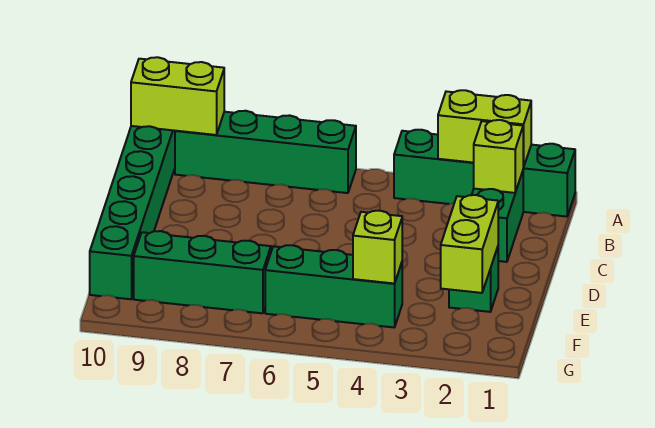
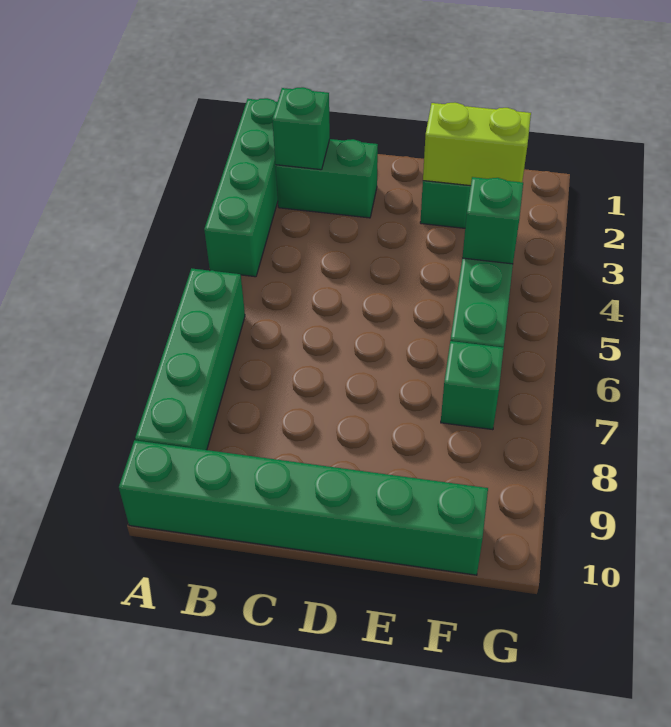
lime 1x2 brick [438,90,531,168] -> none
lime 1x2 brick [131,57,224,135] -> none
lime 1x1 brick [474,120,523,193] -> green 1x1 brick [272,87,330,170]
lime 1x1 brick [353,211,402,284] -> green 1x1 brick [462,177,523,264]
green 1x3 brick [134,231,271,313] -> green 1x1 brick [441,341,504,430]

